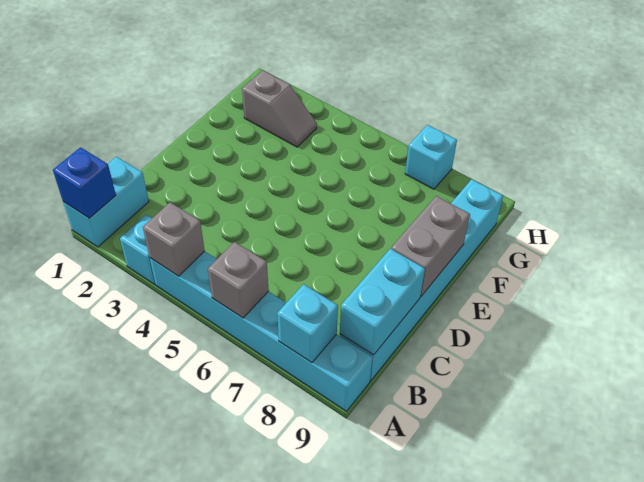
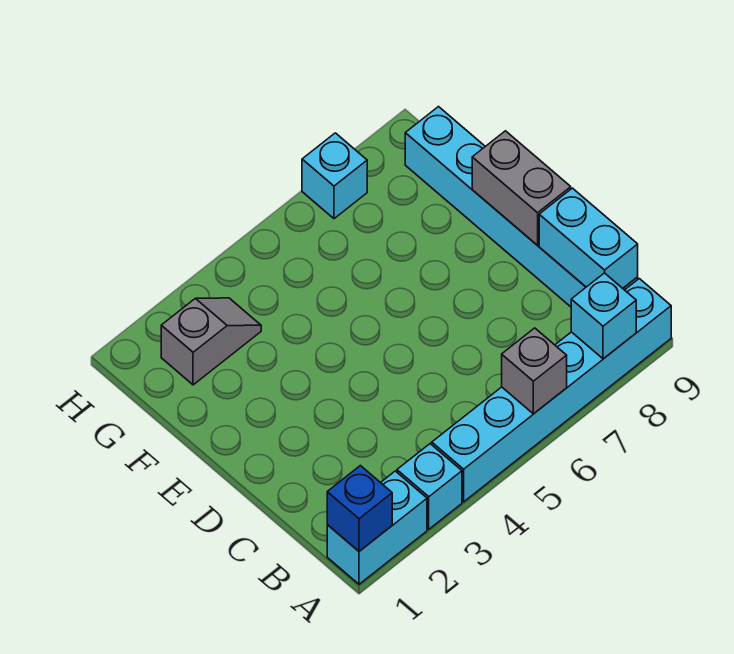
cyan 1x2 brick [63,157,149,247] -> cyan 1x2 brick turned to [327,471,427,584]
grey 1x1 brick [143,202,205,276] -> none

